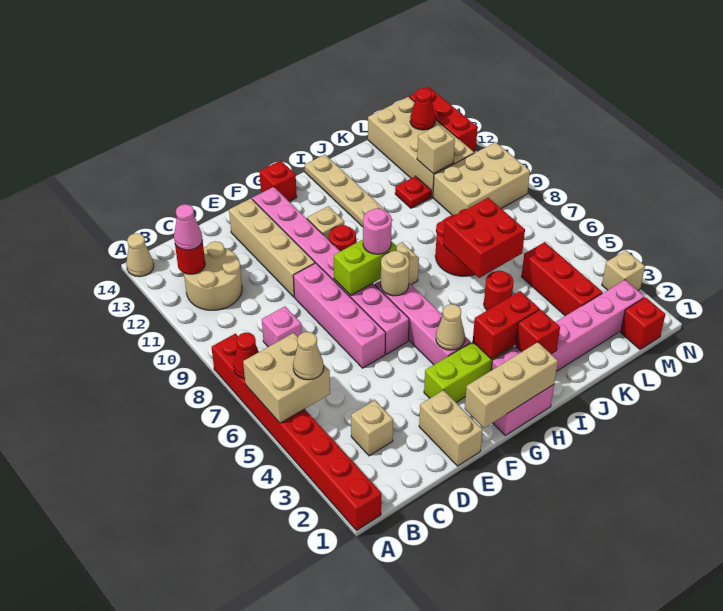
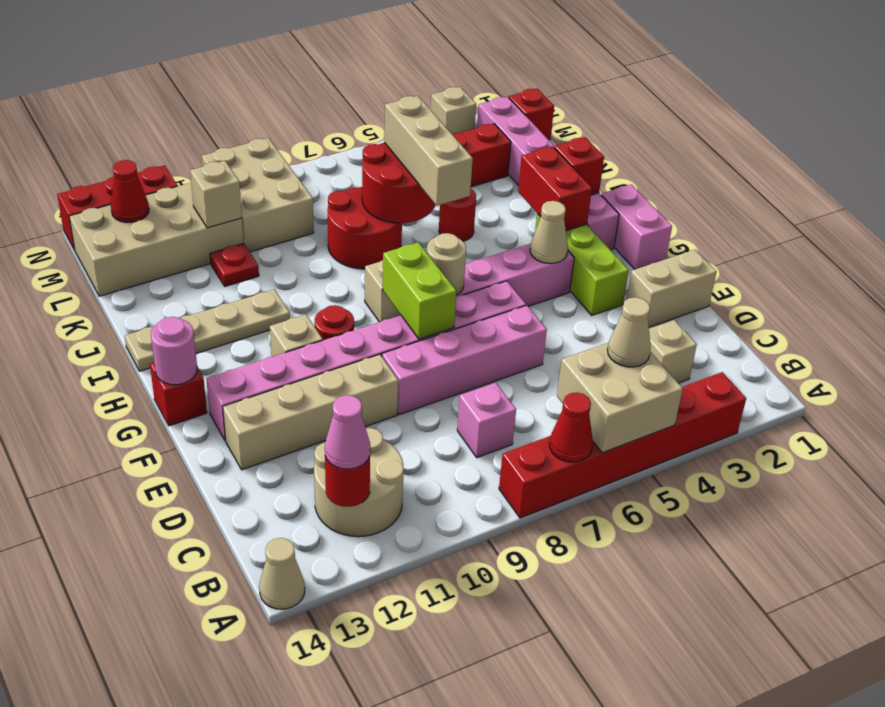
red 1x8 brick [212,334,381,530] -> red 1x6 brick [499,372,746,518]
tan 1x3 brick [465,342,558,428] -> tan 1x3 brick moved to [384,96,473,206]
pink 1x1 round brick [363,208,392,254] -> pink 1x1 round brick moved to [151,317,197,385]
red 2x2 brick [443,198,525,278] -> red 2x2 round brick [362,143,435,223]

